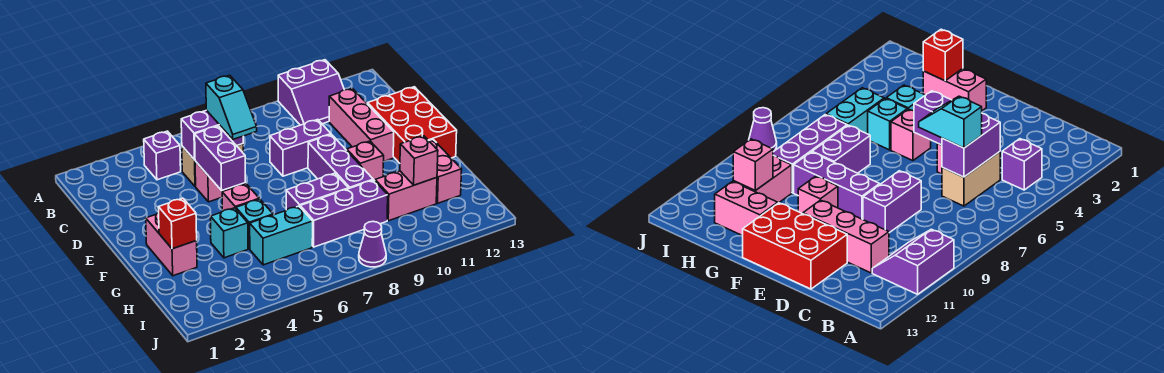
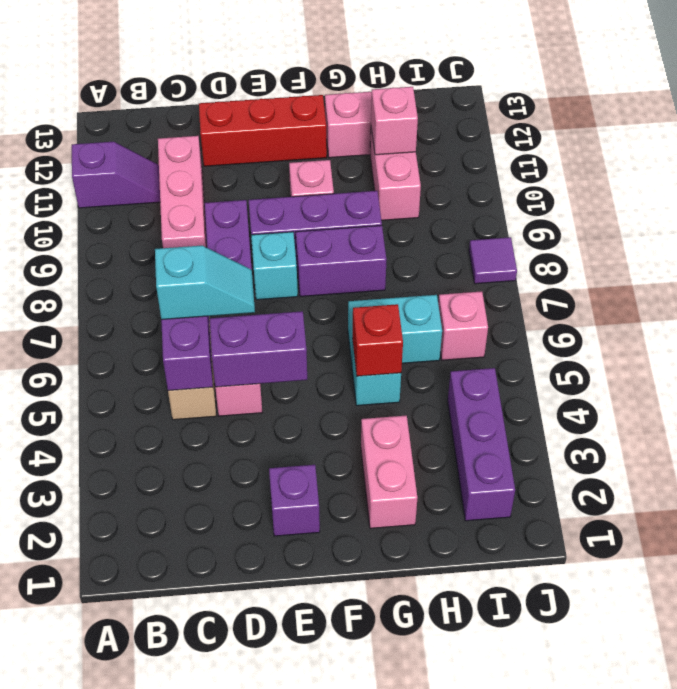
purple 2x2 slope [278,60,344,125] -> purple 1x2 slope [72,142,160,208]
purple 1x1 brick [144,131,181,180] -> purple 1x1 brick moved to [269,465,320,536]
pink 1x3 brick [329,88,394,161] -> pink 1x3 brick turned to [158,136,207,248]
red 2x3 brick [367,87,457,163] -> red 1x3 brick [199,95,327,166]
pink 1x2 brick [146,213,197,276] -> pink 1x2 brick turned to [361,415,418,528]
pink 1x1 brick [222,184,259,211] -> pink 1x1 brick moved to [438,291,488,360]
red 1x1 brick [158,198,197,249] -> red 1x1 brick moved to [352,304,403,376]
cyan 1x1 brick [210,208,248,258] -> cyan 1x1 brick moved to [251,232,298,300]
purple 1x2 brick [286,173,348,210] -> purple 1x2 brick turned to [296,225,386,297]
cyan 1x2 brick [250,206,313,265] -> cyan 1x2 brick turned to [348,295,442,363]
purple 1x3 brick [300,180,388,247] -> purple 1x3 brick moved to [448,368,515,521]
purple 1x1 cone [359,222,386,267] -> purple 1x1 tile [469,237,517,284]

